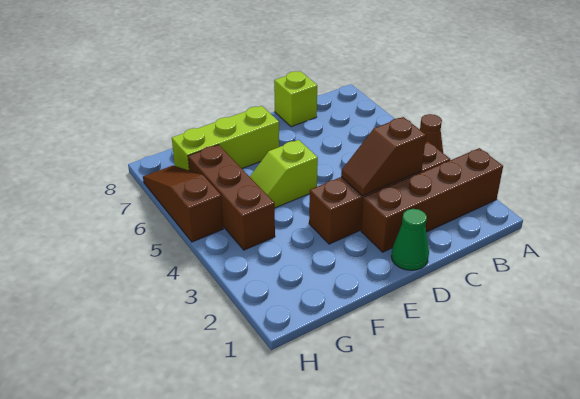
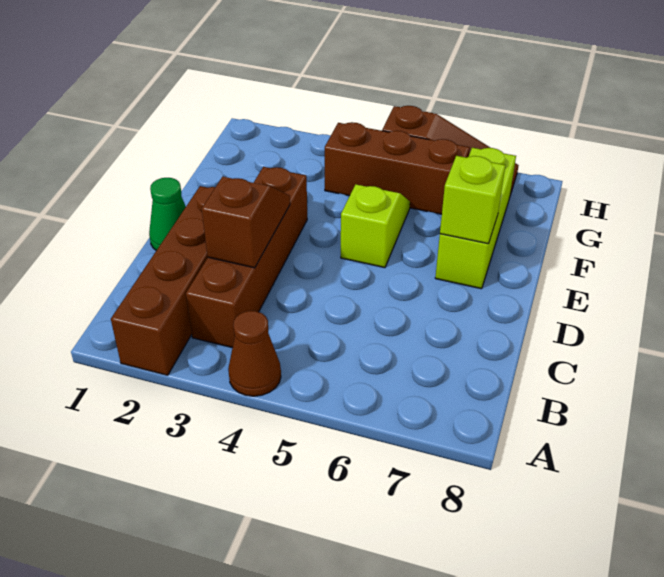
lime 1x1 brick [274,71,317,127] -> lime 1x1 brick moved to [440,156,505,244]

